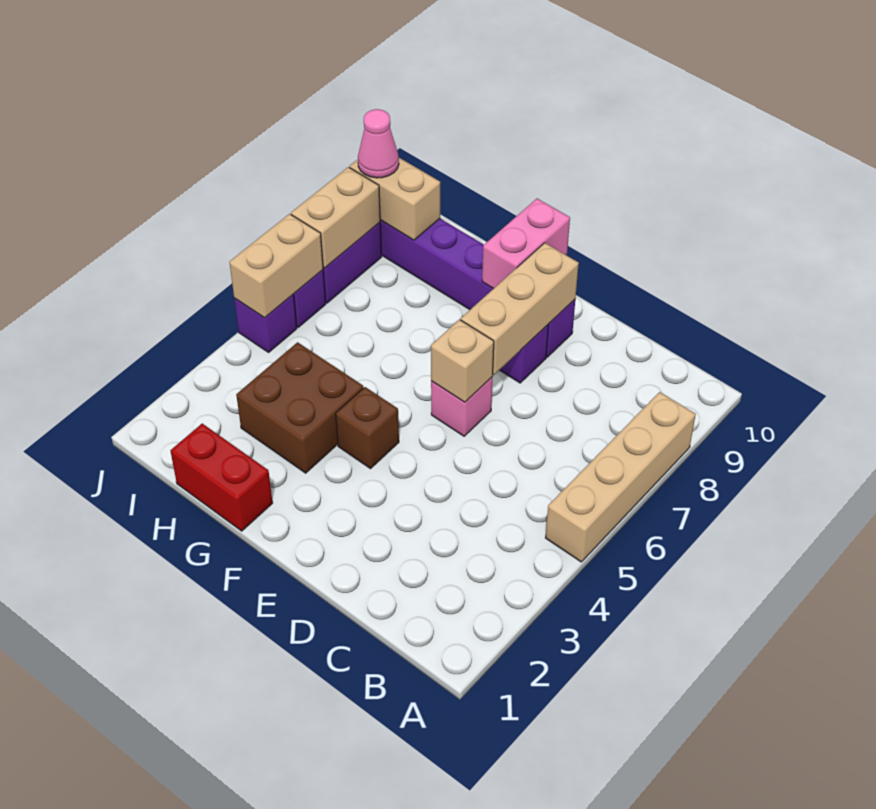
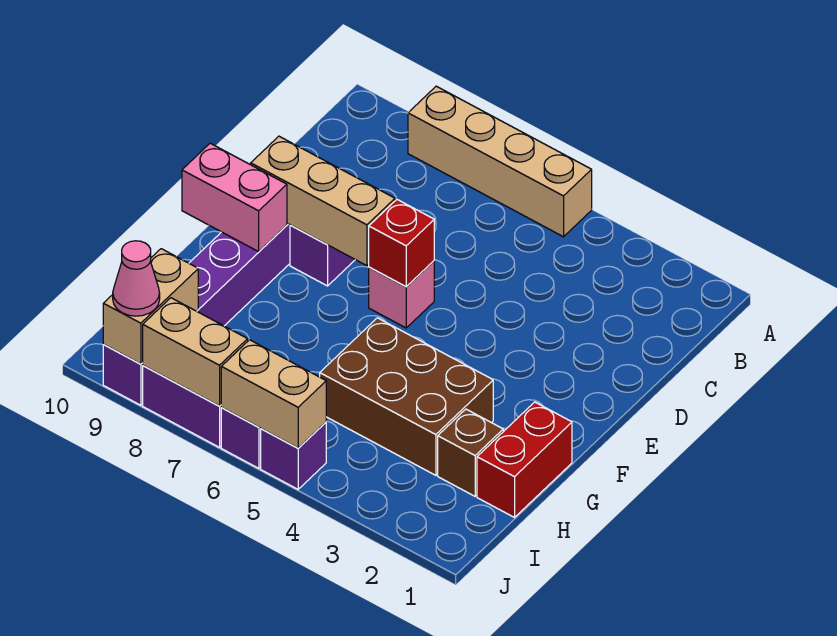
tan 1x1 brick [431,319,494,402] -> red 1x1 brick [369,200,434,287]
brown 1x1 brick [336,387,399,469] -> brown 1x1 brick moved to [438,409,503,496]
brown 2x2 brick [236,342,363,473] -> brown 2x3 brick [320,318,493,475]

